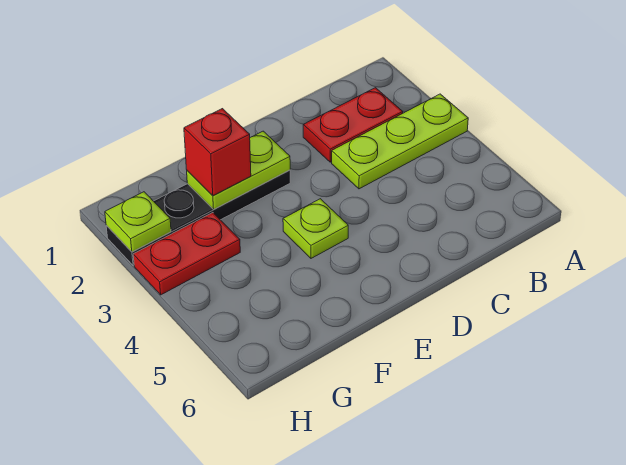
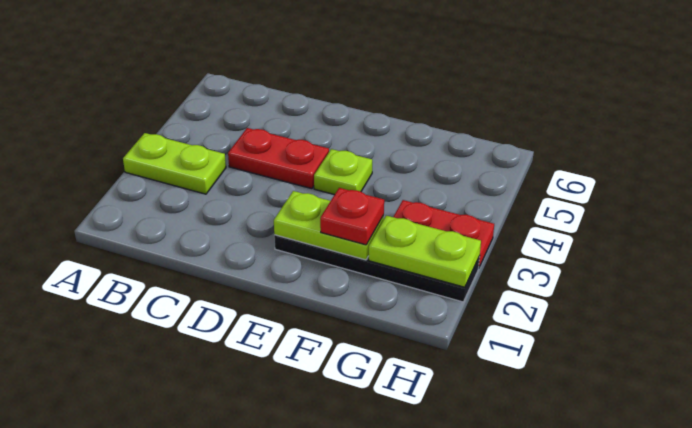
lime 1x3 plate [332,94,468,189] -> lime 1x2 plate [123,133,226,194]
red 1x2 plate [303,88,403,162] -> red 1x2 plate moved to [228,128,329,189]
red 1x1 brick [184,109,251,196] -> red 1x1 plate [320,188,384,245]
lime 1x1 plate [105,192,171,252] -> lime 1x2 plate [369,216,481,287]

